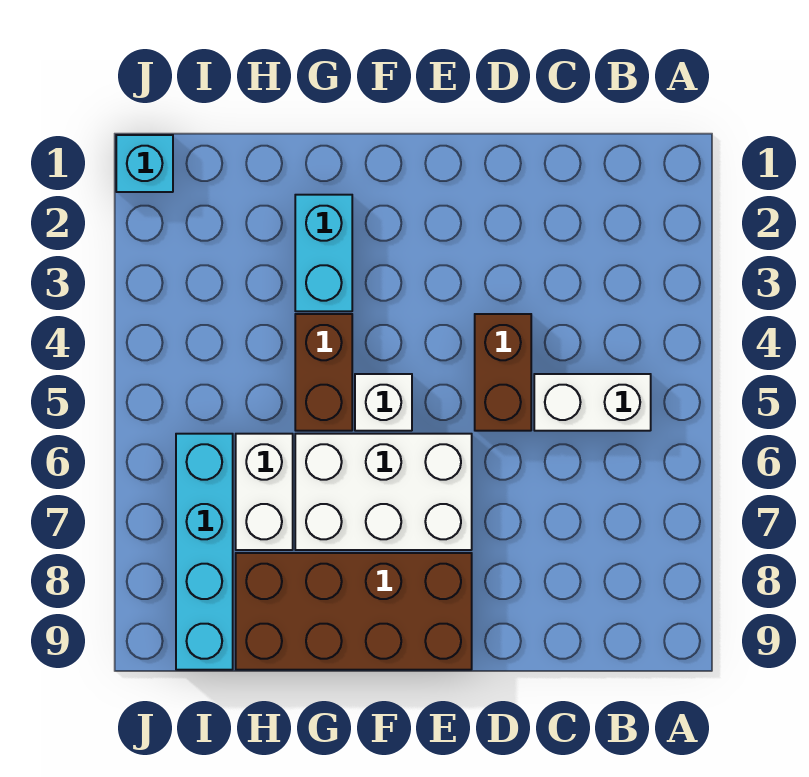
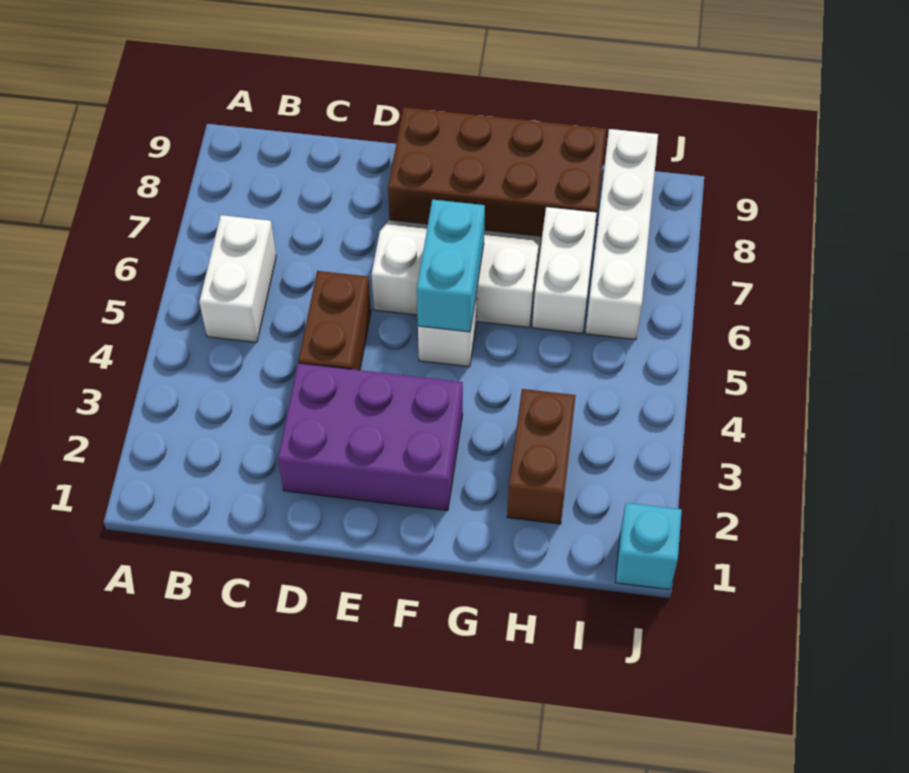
white 1x2 brick [534,374,651,431] -> white 1x2 brick turned to [199,215,276,342]
none -> purple 2x3 brick [278,363,463,511]
white 2x3 brick [295,434,472,550] -> white 2x3 slope [372,220,541,328]
cyan 1x2 brick [295,195,352,311] -> cyan 1x2 brick moved to [417,199,485,332]
brown 1x2 brick [295,314,352,431] -> brown 1x2 brick moved to [507,389,576,524]
cyan 1x4 brick [176,434,233,670] -> white 1x4 brick [585,129,658,340]

